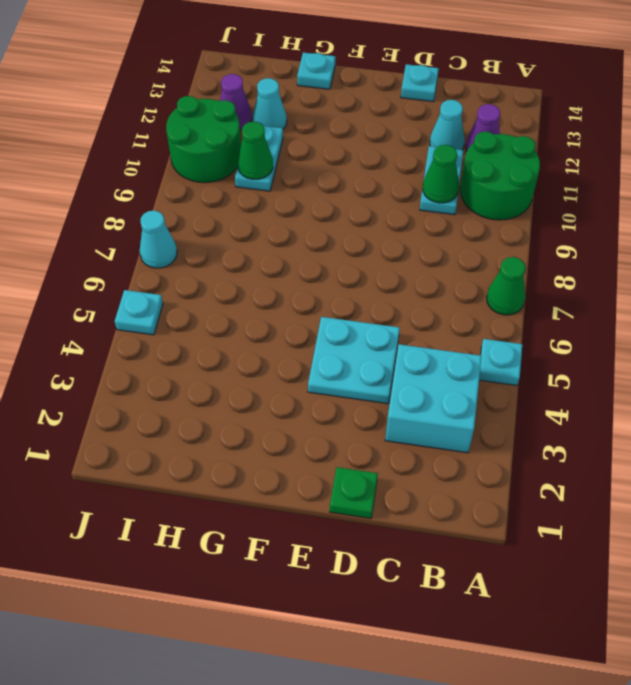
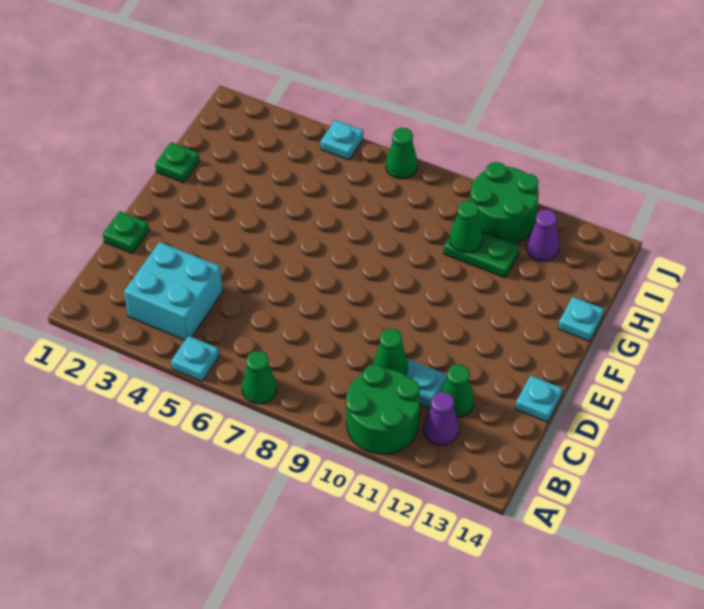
cyan 1x1 cone [430,100,465,150] -> green 1x1 cone [441,364,474,417]
cyan 2x2 plate [308,317,400,404] -> none
none -> green 1x1 plate [155,142,199,183]
cyan 1x2 plate [235,126,283,191] -> green 1x2 plate [444,232,520,278]
cyan 1x1 cone [253,78,287,129] -> none
cyan 1x1 cone [140,211,177,268] -> green 1x1 cone [386,128,418,179]

